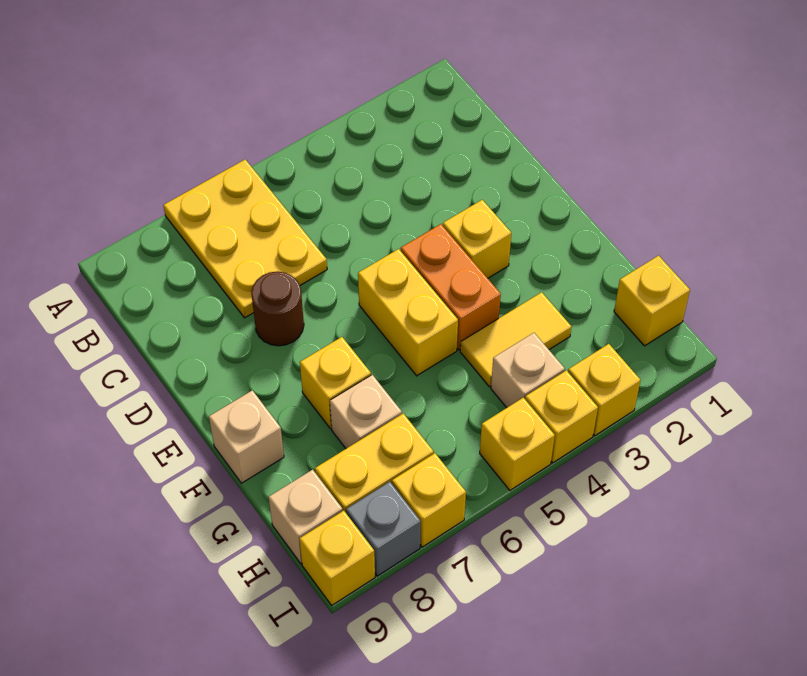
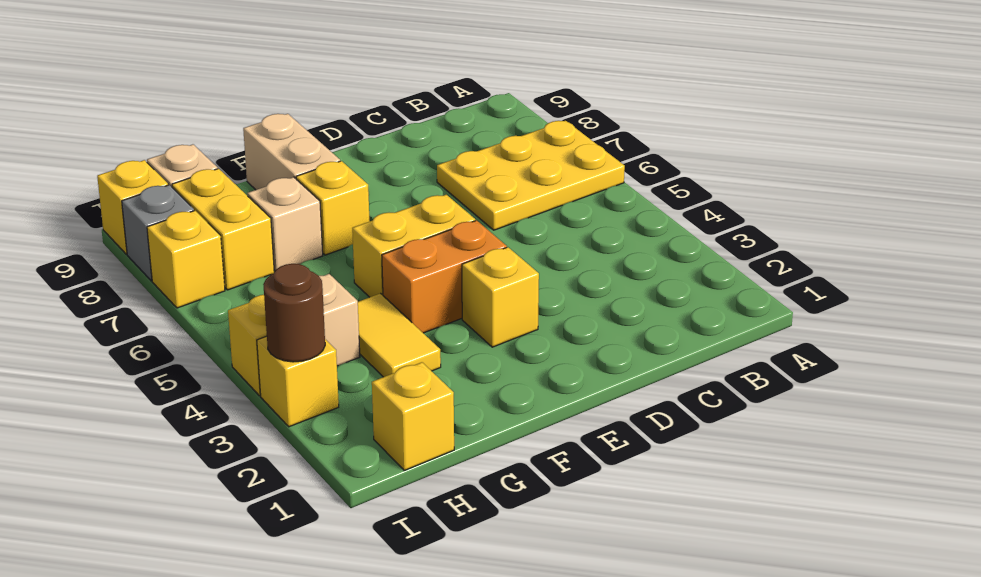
brown 1x1 round brick [251,272,304,346] -> brown 1x1 round brick moved to [263,264,325,362]
tan 1x1 brick [209,390,284,483] -> tan 1x2 brick [243,114,340,190]
yellow 1x1 brick [480,397,555,490] -> none

